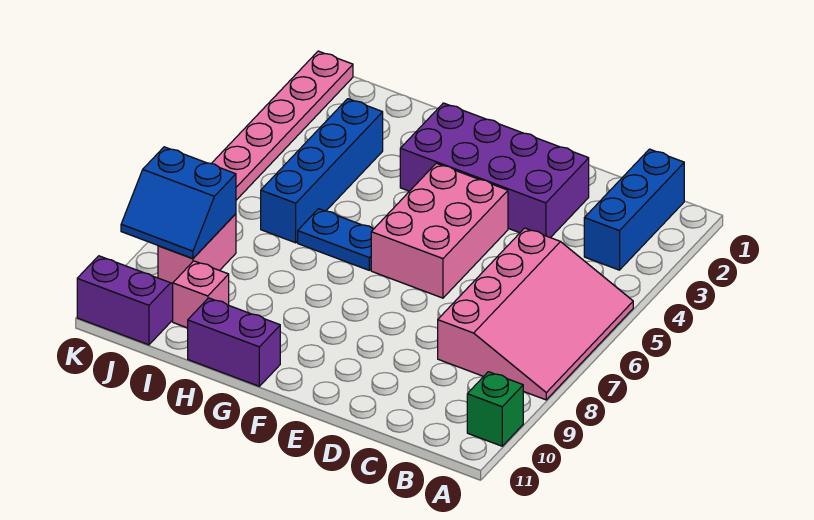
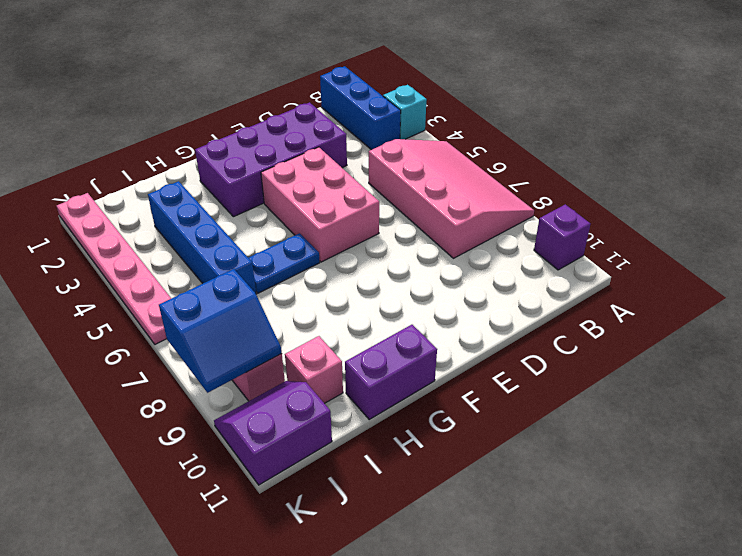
none -> cyan 1x1 brick [383,85,427,139]
green 1x1 brick [467,372,523,446] -> purple 1x1 brick [534,204,590,270]

